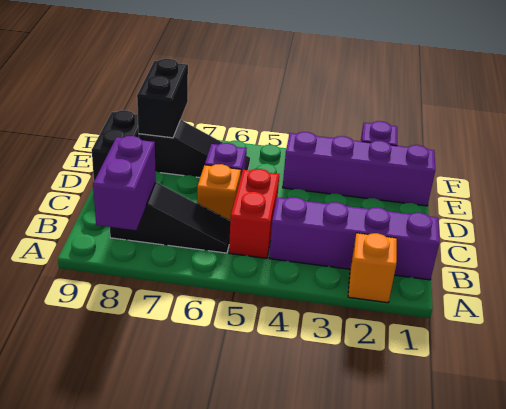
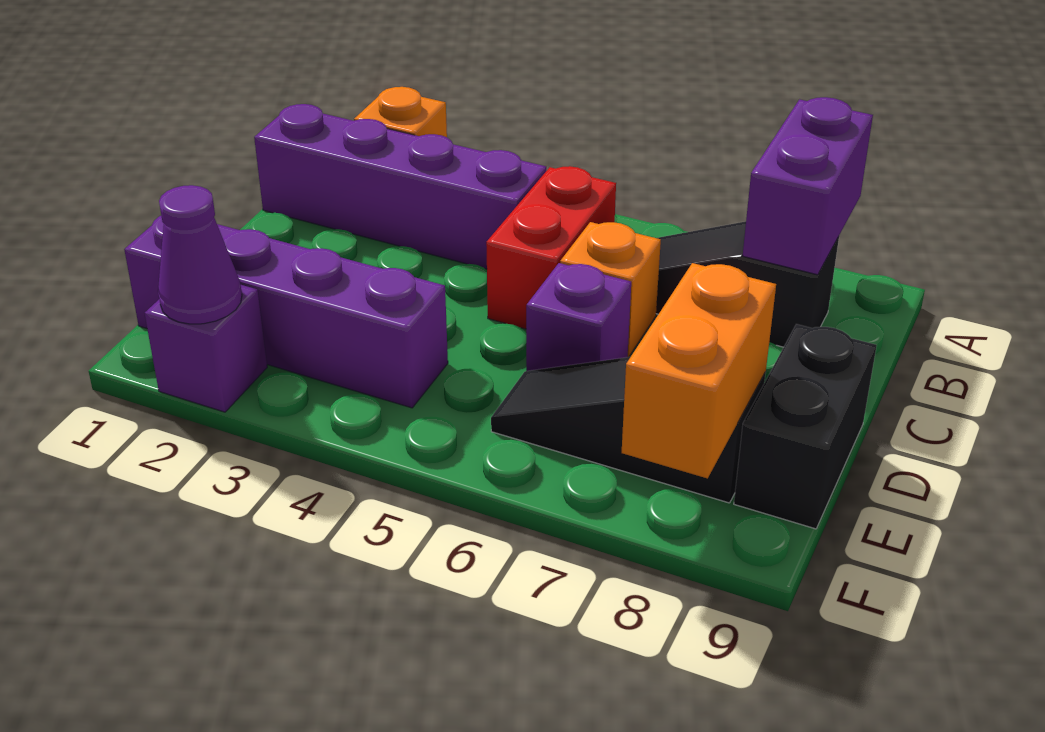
black 1x2 brick [137,59,188,138] -> orange 1x2 brick [622,263,776,478]
none -> purple 1x1 cone [158,185,242,324]

